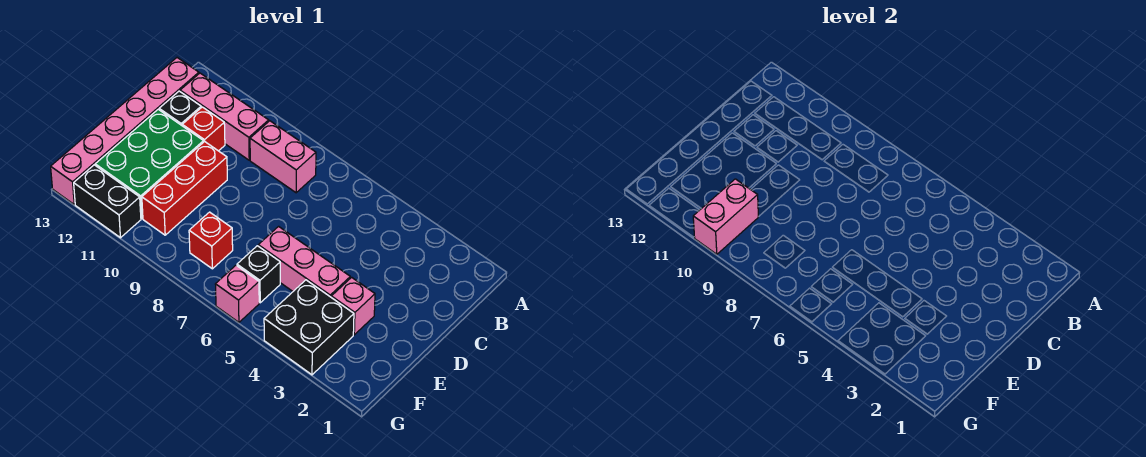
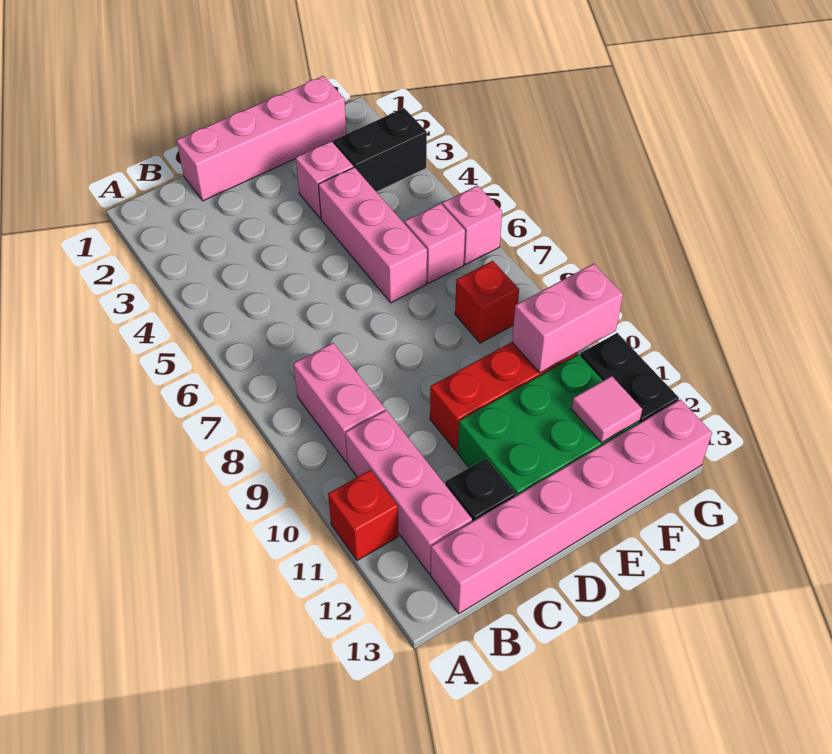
none -> pink 1x4 brick [177,76,346,201]
red 1x1 brick [182,107,225,151] -> red 1x1 brick moved to [328,470,398,561]
black 2x2 brick [264,280,354,375] -> black 1x2 brick [333,108,427,192]
black 1x1 brick [237,246,280,303] -> pink 1x1 brick [405,204,465,283]
none -> pink 1x1 tile [571,376,642,443]

